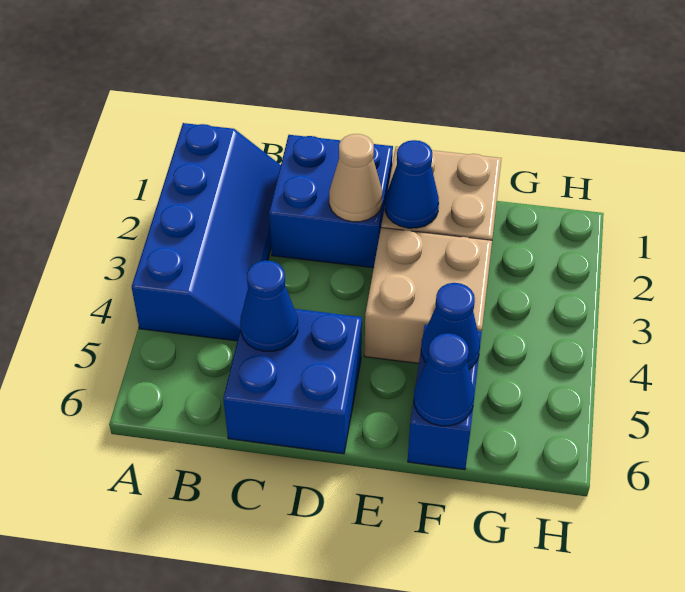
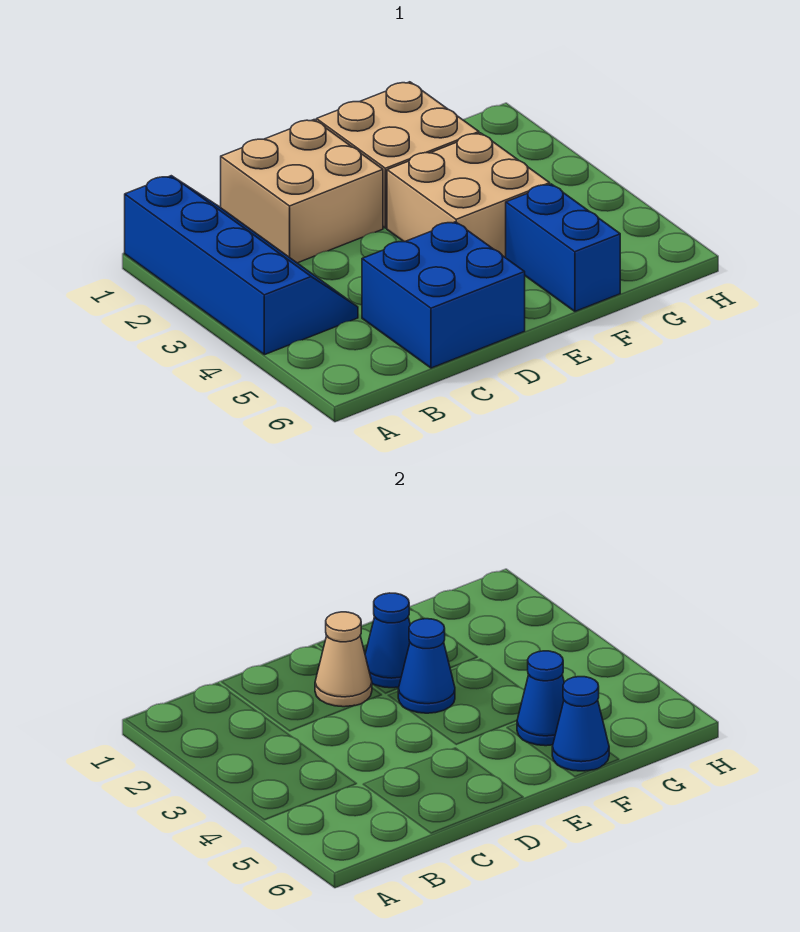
blue 2x2 brick [269,135,393,268] -> tan 2x2 brick [221,120,383,263]
blue 1x1 cone [240,260,298,351] -> blue 1x1 cone moved to [398,619,455,713]

